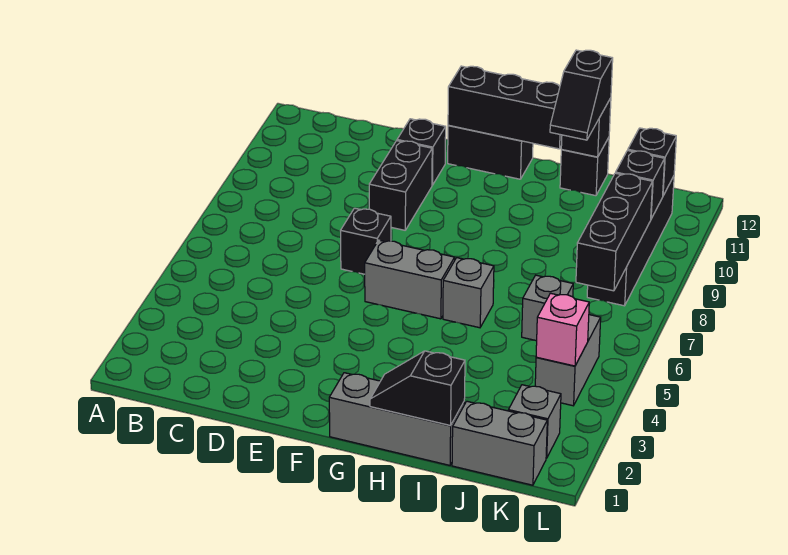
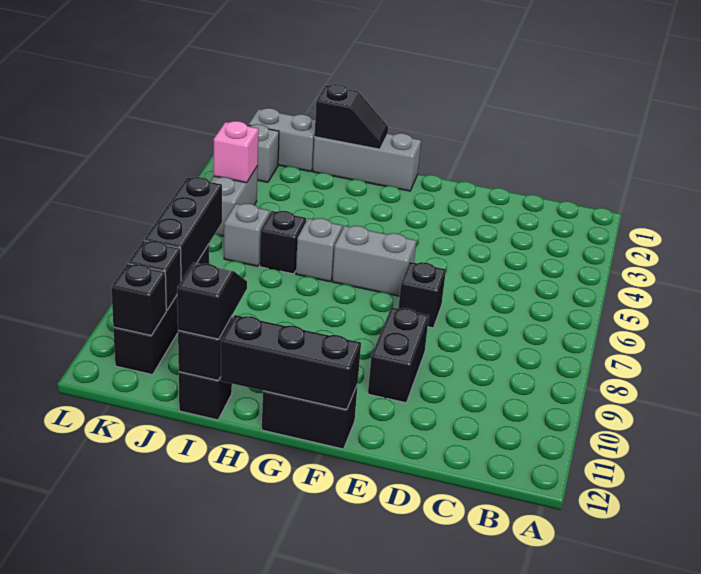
black 1x1 brick [397,119,446,185] -> black 1x1 brick moved to [260,211,306,274]

